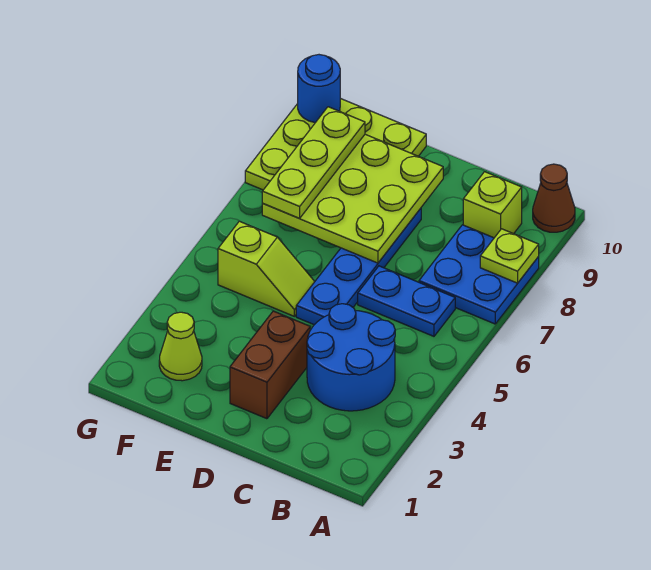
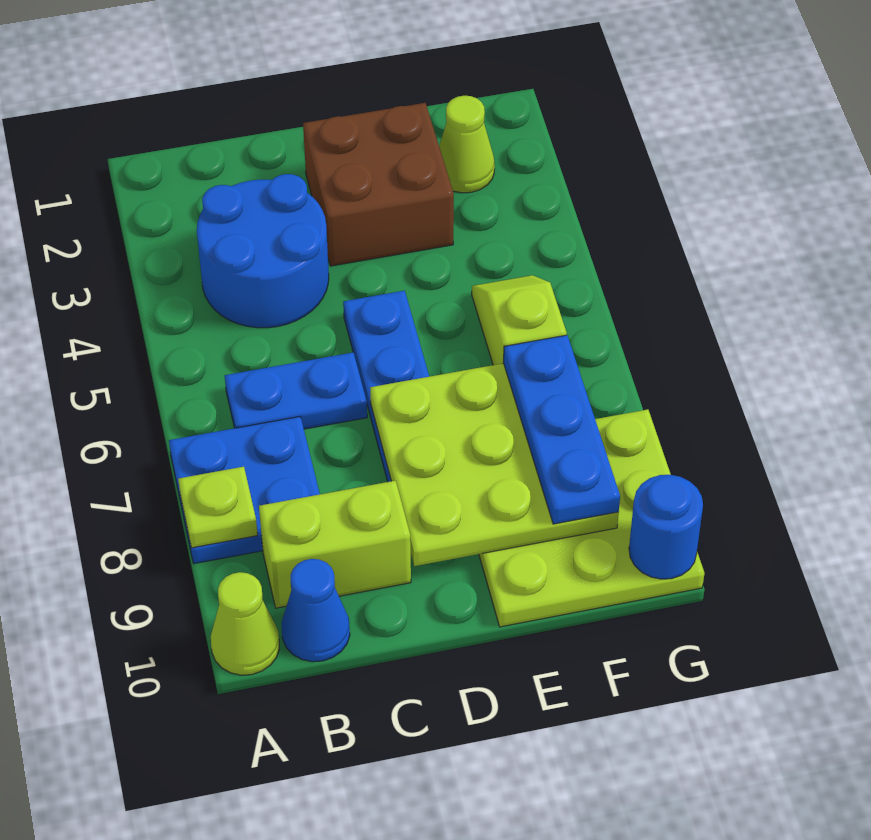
brown 1x1 cone [533,164,575,232] -> lime 1x1 cone [211,572,279,675]
lime 1x1 brick [463,172,522,238] -> lime 1x2 brick [259,481,411,608]
none -> blue 1x1 cone [282,559,350,662]
brown 1x2 brick [230,311,310,419] -> brown 2x2 brick [303,103,454,266]
lime 1x2 slope [218,221,315,316] -> lime 1x2 slope turned to [472,275,567,365]
lime 1x3 plate [262,107,365,218] -> blue 1x3 plate [504,335,620,524]

